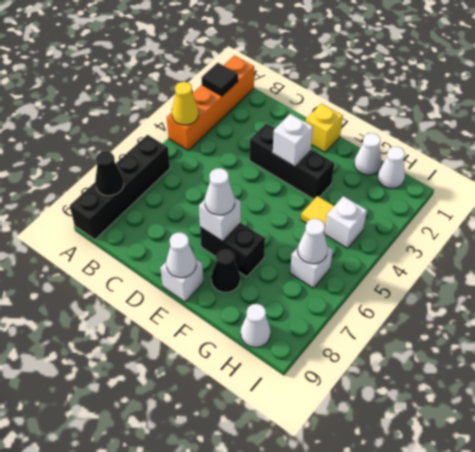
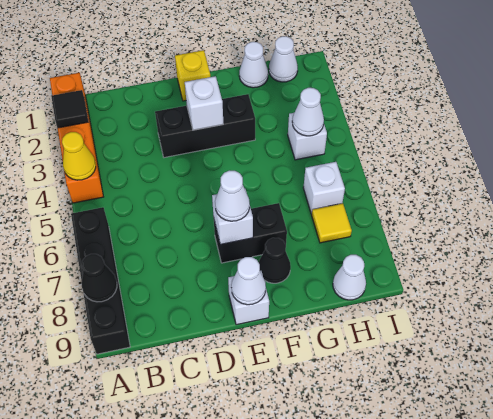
yellow 1x1 tile [301,196,334,227] -> yellow 1x1 tile moved to [312,203,352,243]
white 1x1 cone [298,219,328,264] -> white 1x1 cone moved to [292,88,324,136]

